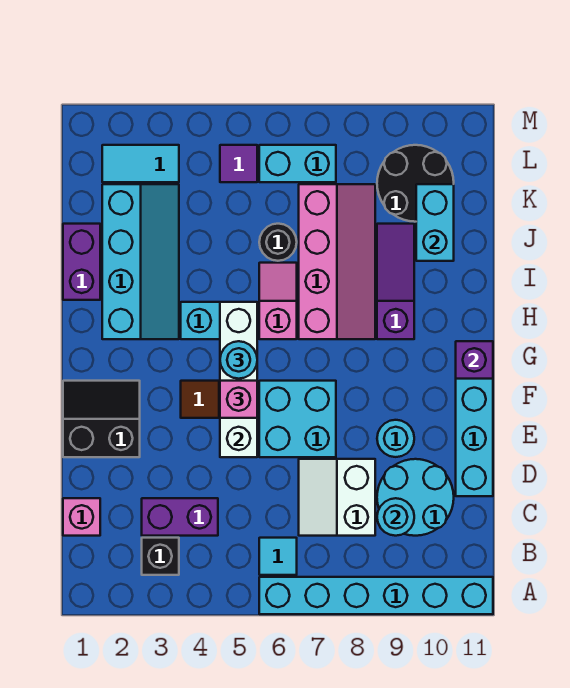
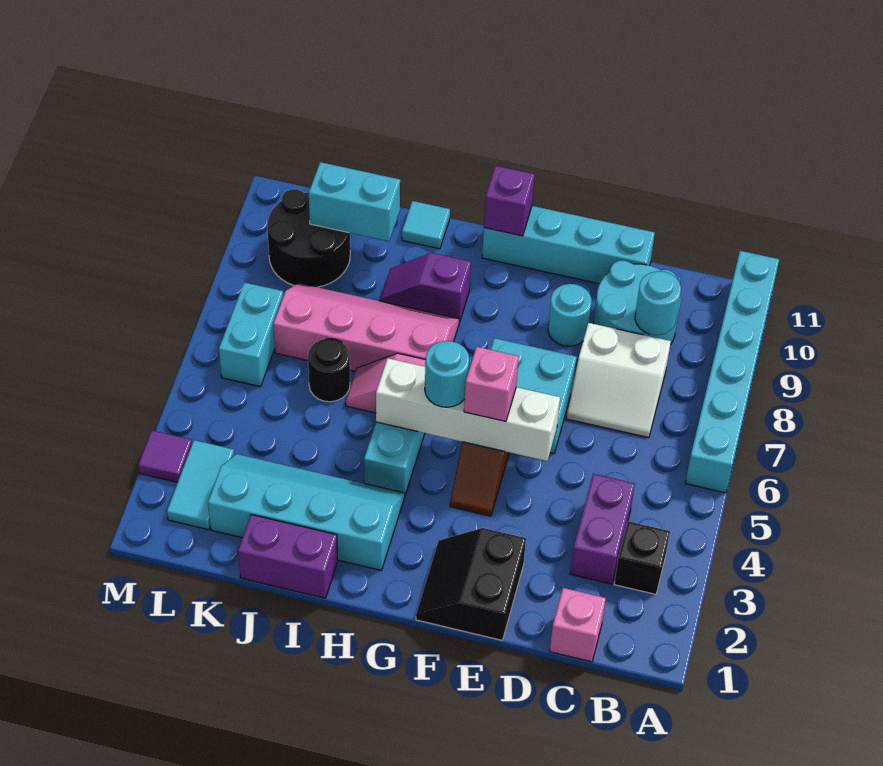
cyan 1x1 tile [259,538,297,575] -> cyan 1x1 tile moved to [402,201,450,249]
purple 1x3 slope [377,224,414,339] -> purple 1x2 slope [380,253,471,322]
purple 1x1 tile [220,145,257,182] -> purple 1x1 tile moved to [138,431,192,482]

